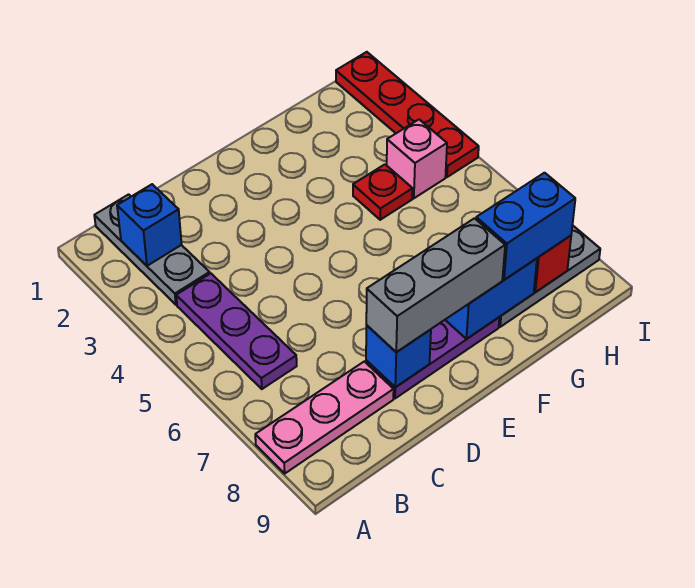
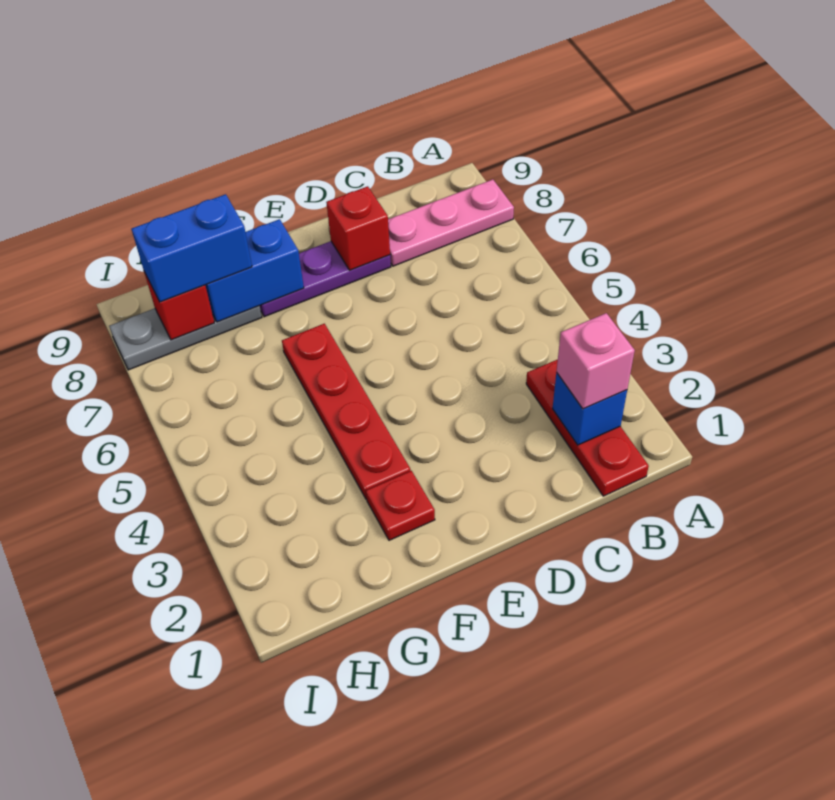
grey 1x3 plate [94,194,210,305] -> red 1x3 plate [526,359,649,496]
purple 1x3 plate [176,273,297,389] -> none
blue 1x1 brick [366,325,431,387] -> red 1x1 brick [326,186,390,270]
grey 1x3 brick [366,218,505,352] -> none
red 1x1 plate [353,164,413,220] -> red 1x1 plate moved to [366,471,435,540]
pink 1x1 brick [387,119,447,198] -> pink 1x1 brick moved to [556,313,635,409]
red 1x4 plate [336,52,479,177] -> red 1x4 plate moved to [282,324,411,499]

